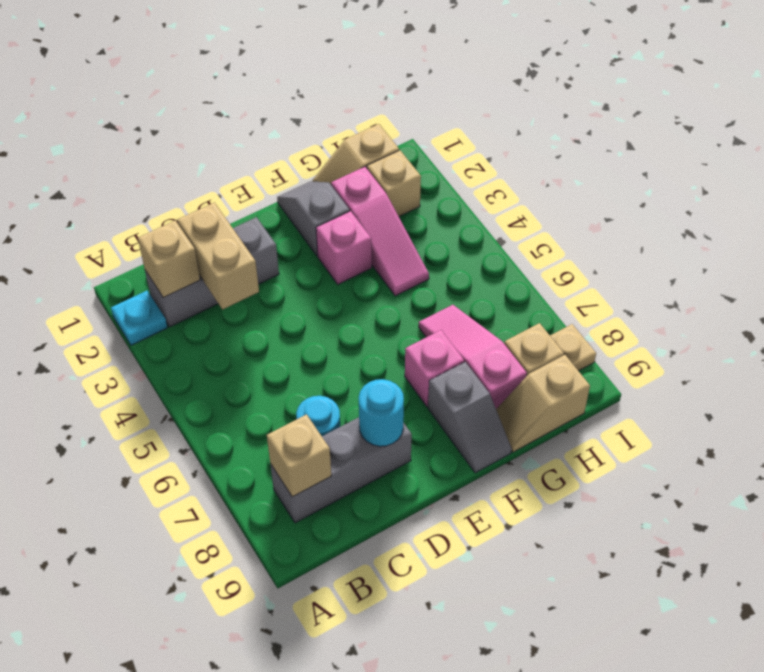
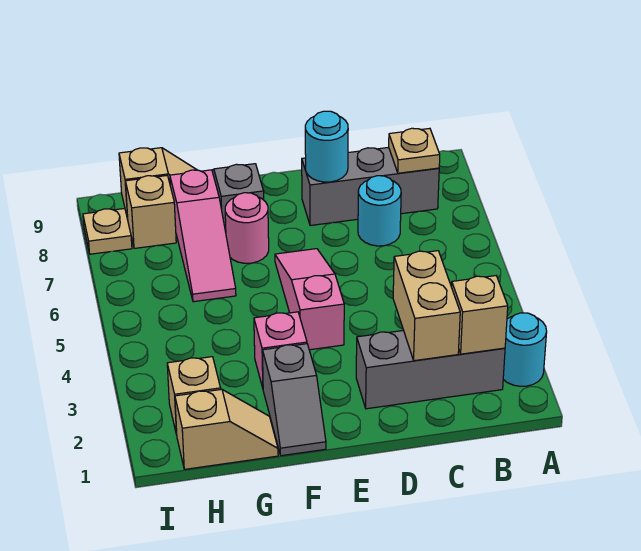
cyan 1x1 plate [111,291,167,345] -> cyan 1x1 round brick [503,313,547,386]
tan 1x1 brick [267,414,331,497] -> tan 1x1 plate [389,128,440,173]
pink 1x1 brick [405,330,464,406] -> pink 1x1 round brick [225,193,269,263]
pink 1x3 slope [331,167,429,296] -> pink 1x3 slope moved to [275,249,344,350]

